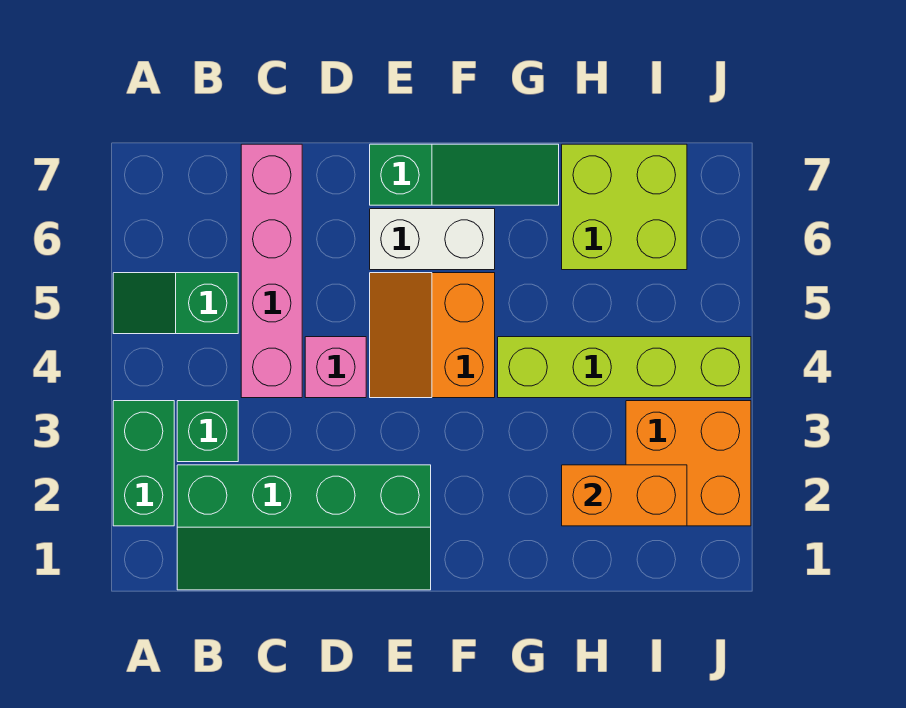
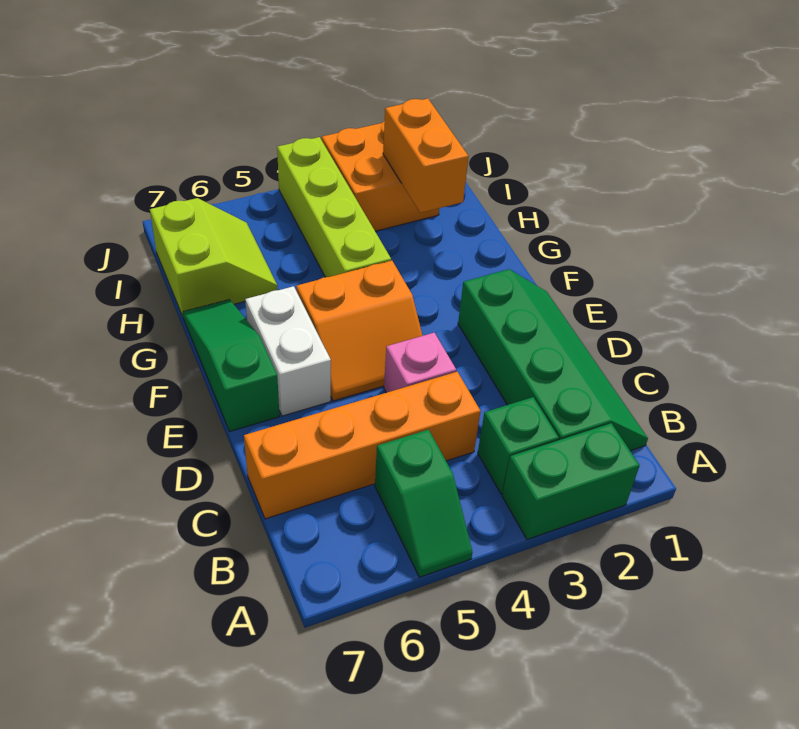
pink 1x4 brick [241,144,302,398] -> orange 1x4 brick [244,372,481,519]
lime 2x2 brick [562,144,687,270] -> lime 2x2 slope [150,198,278,316]

